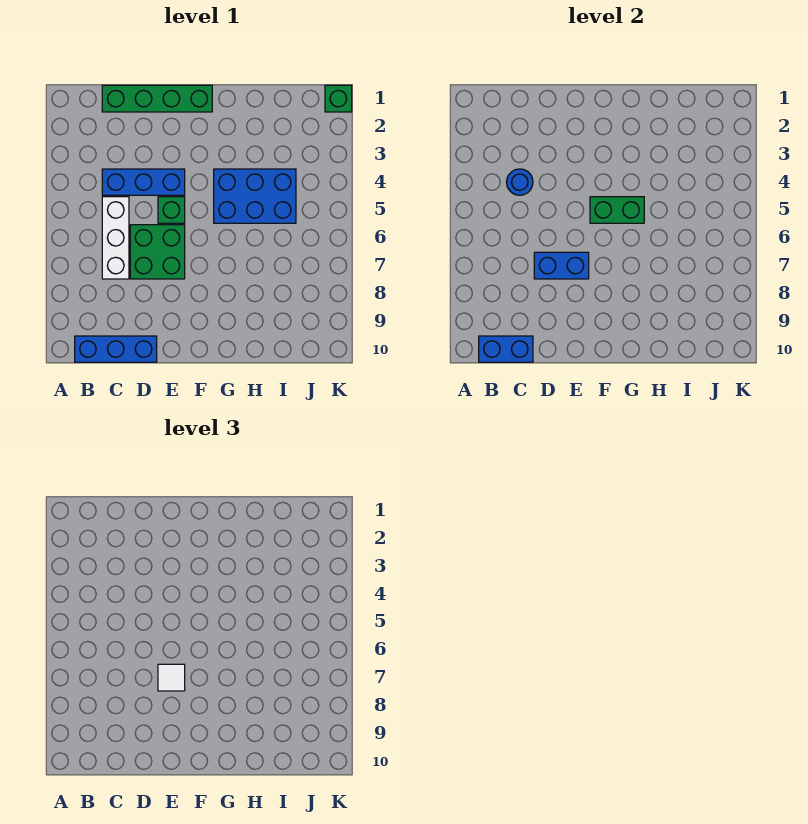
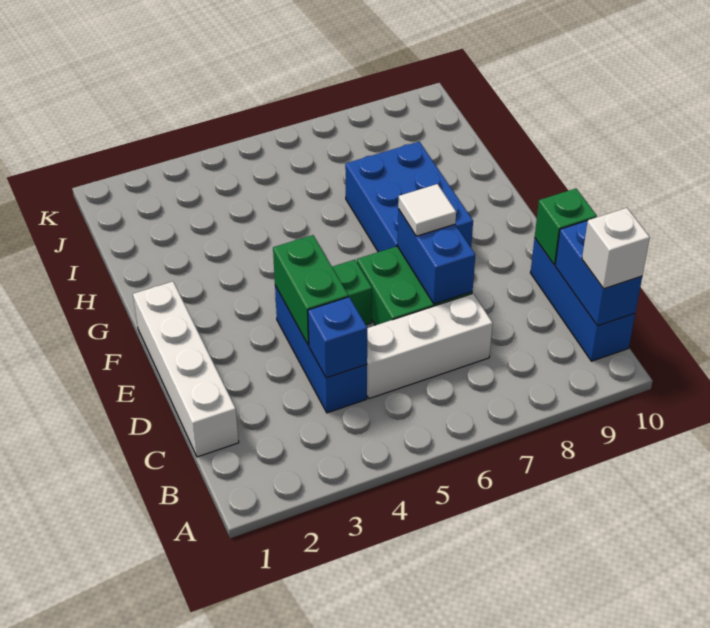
none -> white 1x1 brick [582,208,650,289]
green 1x4 brick [102,85,212,112] -> white 1x4 brick [133,281,239,457]
blue 1x1 round brick [507,169,533,195] -> blue 1x1 brick [308,297,367,378]
green 1x2 brick [590,197,644,223] -> green 1x2 brick moved to [273,235,348,345]
blue 2x3 brick [214,169,296,223] -> blue 2x3 brick moved to [345,142,473,252]
green 1x1 brick [325,85,352,112] -> green 1x1 brick moved to [535,189,597,265]

